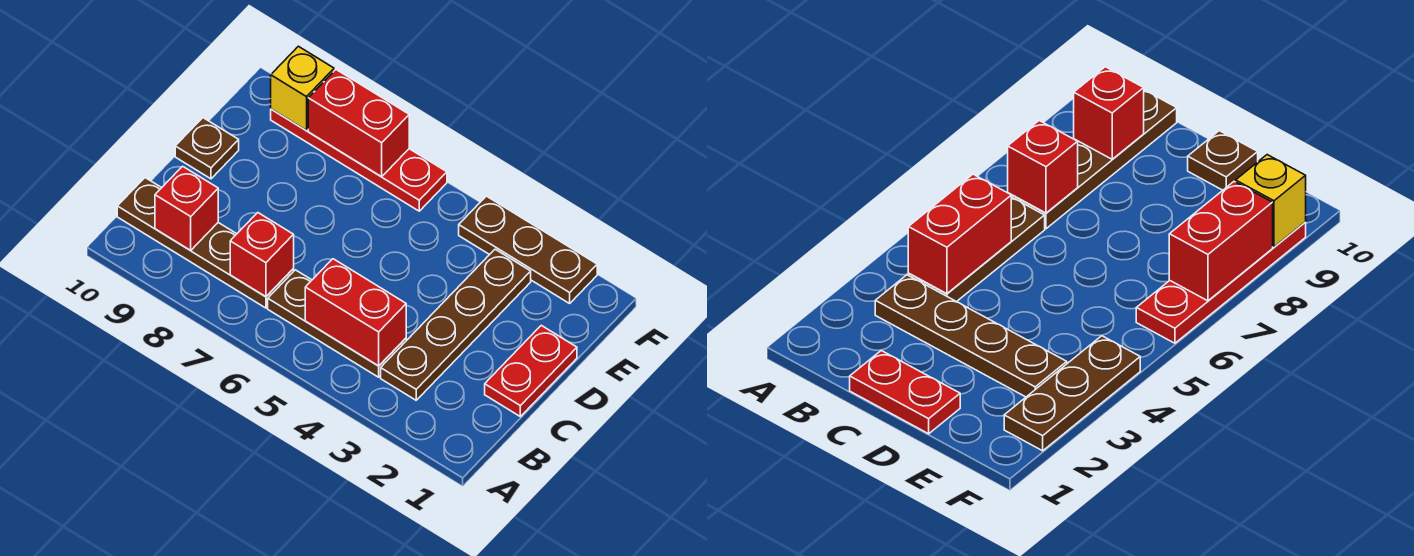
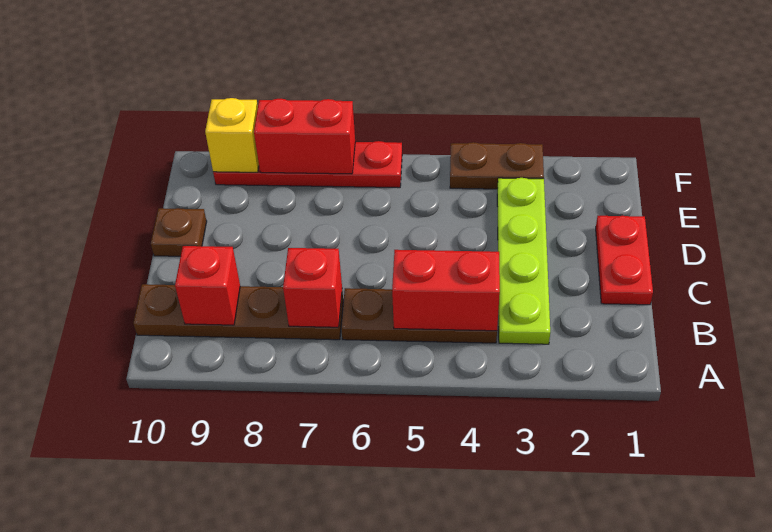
brown 1x4 plate [381,249,531,400] -> lime 1x4 plate [497,178,550,344]
brown 1x3 plate [459,196,597,303] -> brown 1x2 plate [450,142,544,189]

